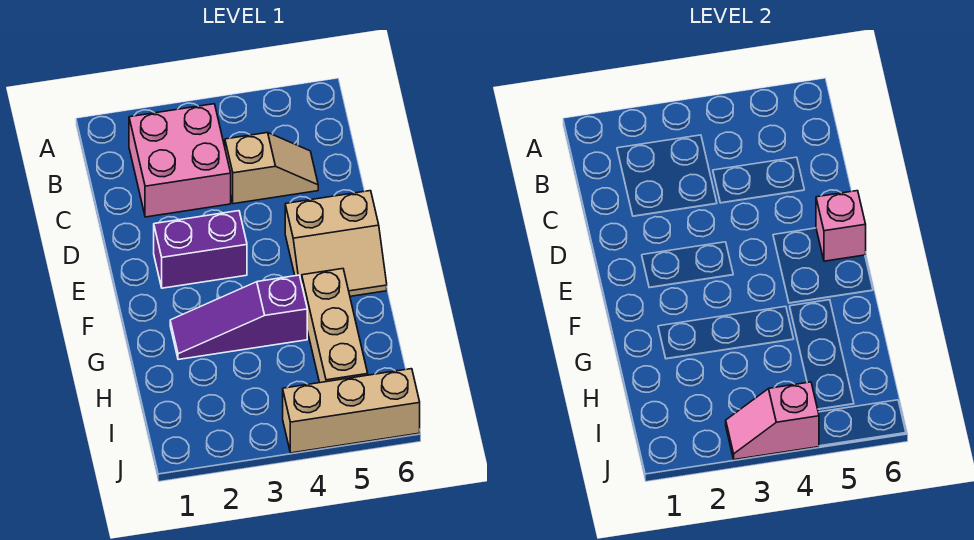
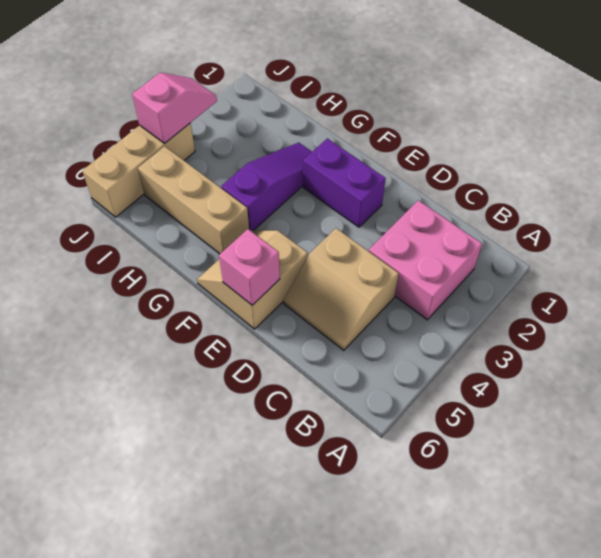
tan 1x2 slope [225,133,318,204] -> tan 2x2 slope [283,228,399,350]
purple 1x2 brick [154,211,247,288] -> purple 1x2 brick turned to [303,138,386,227]

